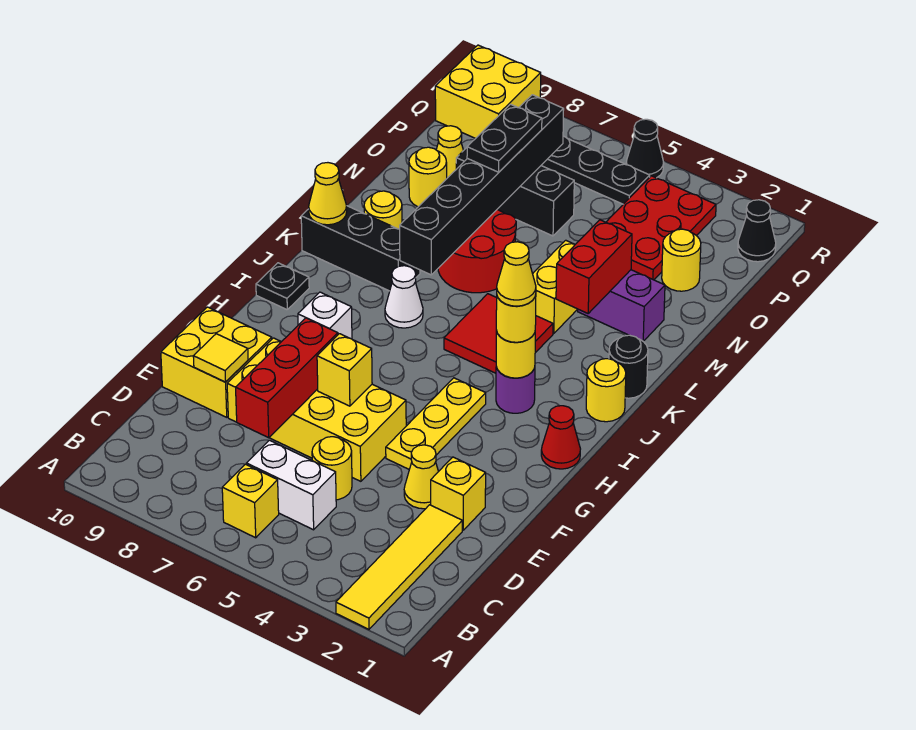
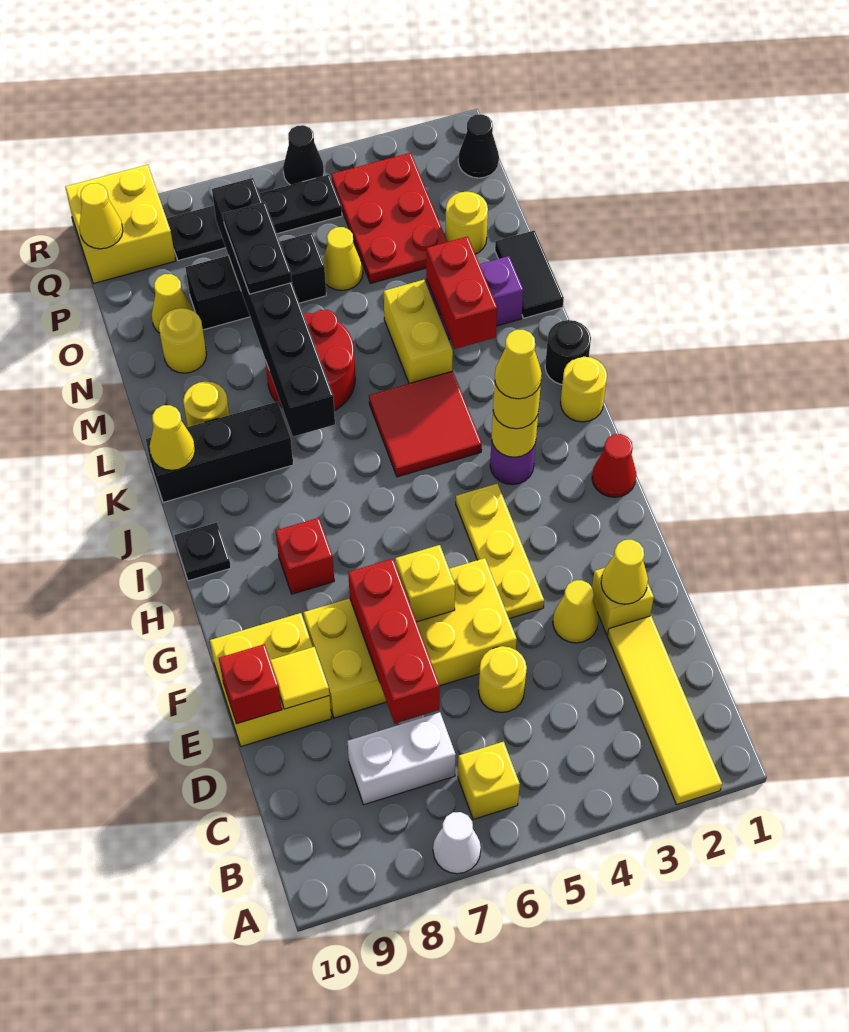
white 1x2 brick [246,440,336,530] -> white 1x2 brick moved to [348,712,456,805]
none -> yellow 1x1 cone [601,540,648,604]
none -> red 1x1 brick [219,644,282,724]
white 1x1 brick [298,292,352,339] -> red 1x1 brick [276,518,334,594]
white 1x1 cone [385,266,423,328] -> white 1x1 cone moved to [433,812,481,874]
none -> black 1x2 tile [495,231,564,318]
none -> yellow 1x1 cone [323,227,363,290]
none -> yellow 1x1 cone [79,183,123,249]

